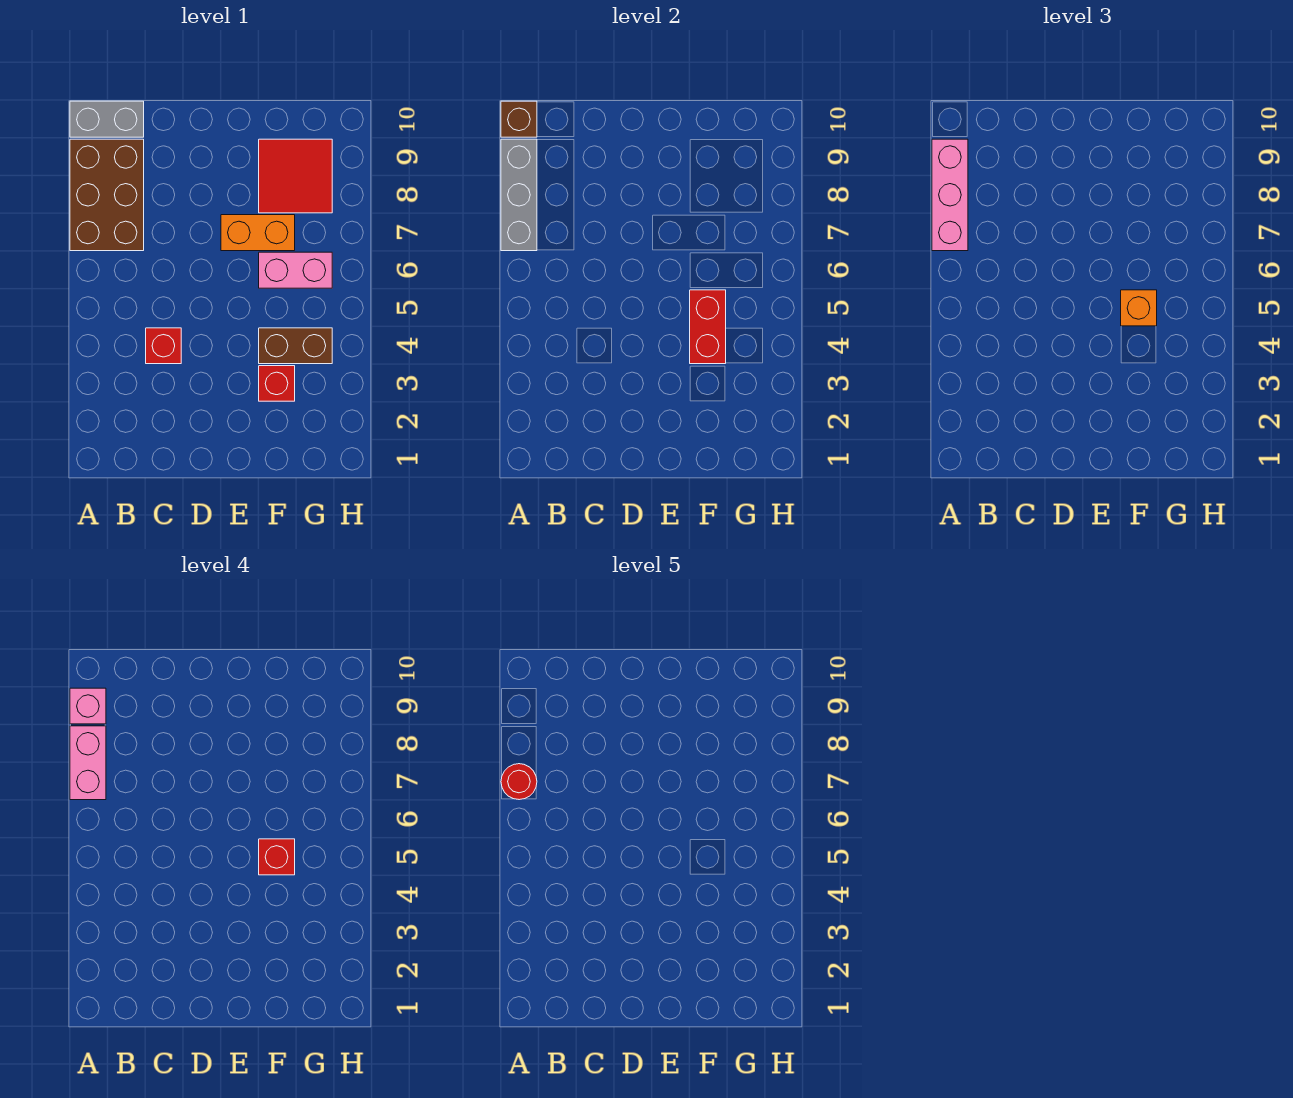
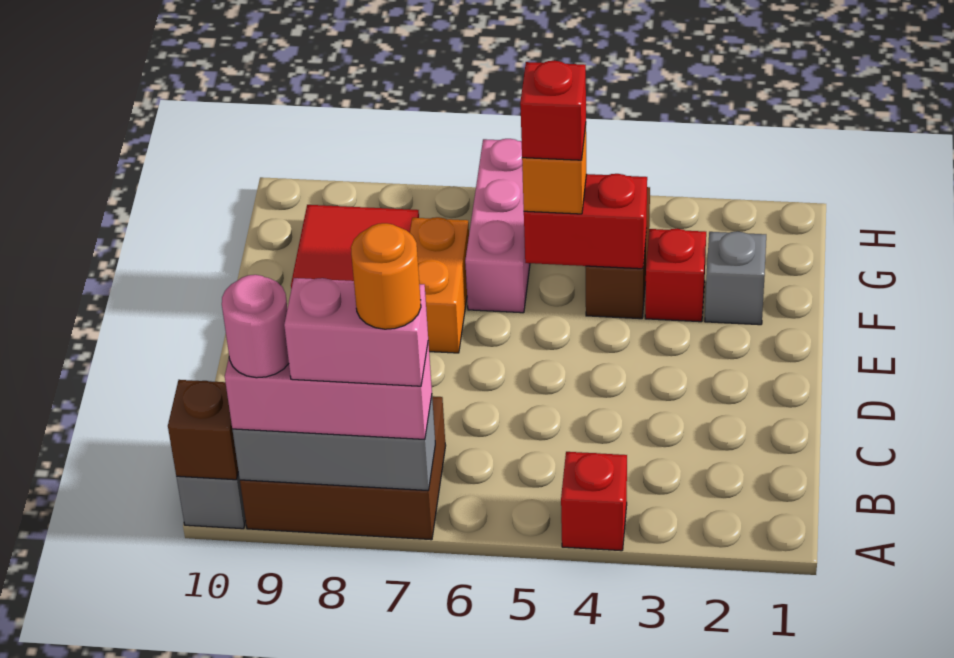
red 1x1 round brick [501,764,537,800] -> orange 1x1 round brick [351,223,421,329]
pink 1x1 brick [70,688,106,724] -> pink 1x1 round brick [222,275,289,378]
red 1x1 brick [146,328,181,364] -> red 1x1 brick moved to [561,452,627,551]
none -> grey 1x1 brick [705,231,766,325]
pink 1x2 brick [259,252,332,288] -> pink 1x3 brick [465,139,530,313]

